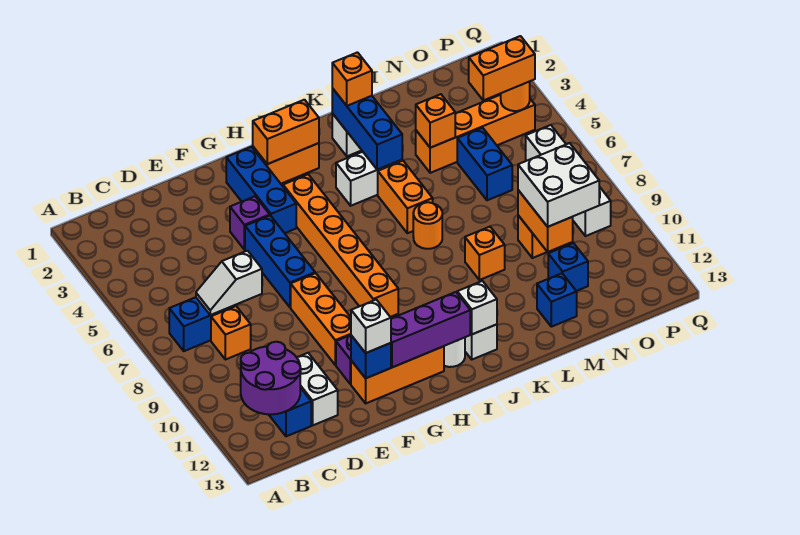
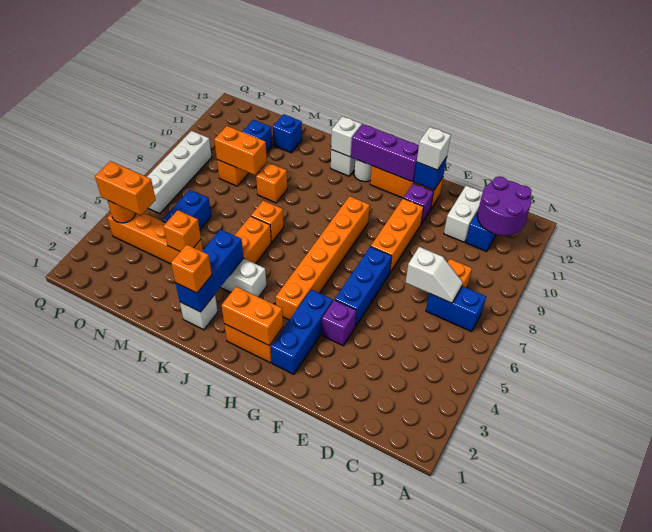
orange 1x1 round brick [413,202,442,249] -> orange 1x1 brick [251,201,284,243]
orange 1x2 brick [518,190,573,252] -> orange 1x2 brick turned to [214,126,267,175]
white 2x2 brick [518,143,599,227] -> none

